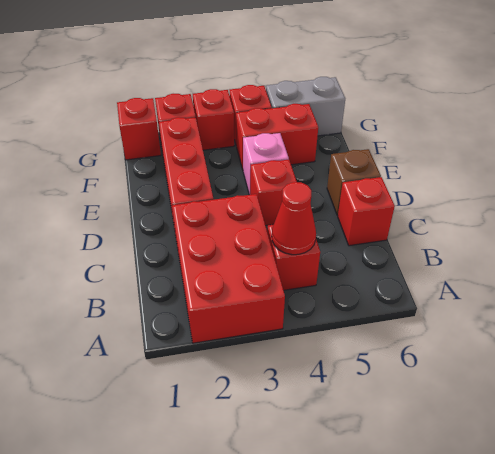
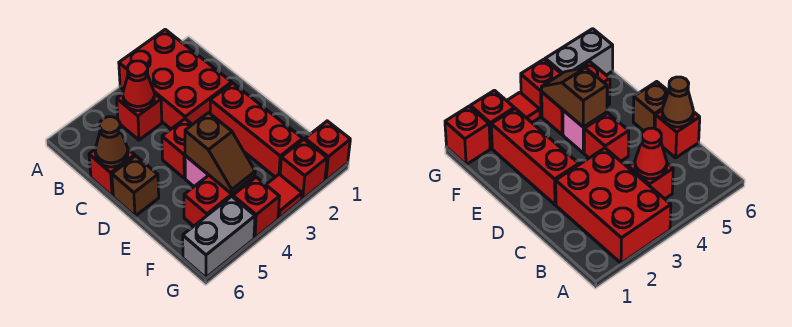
none -> brown 1x1 cone [95,117,128,167]
none -> brown 1x2 slope [185,113,255,194]
red 1x1 brick [193,89,234,150] -> red 1x1 tile [266,174,302,218]

